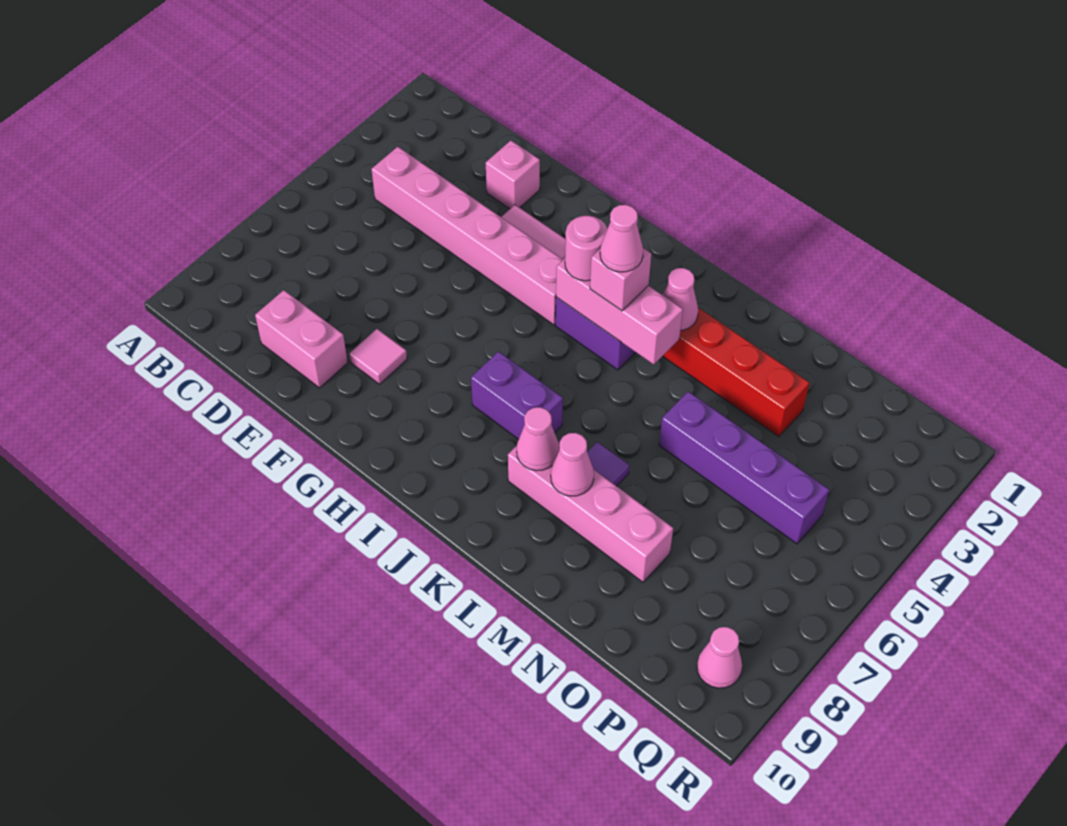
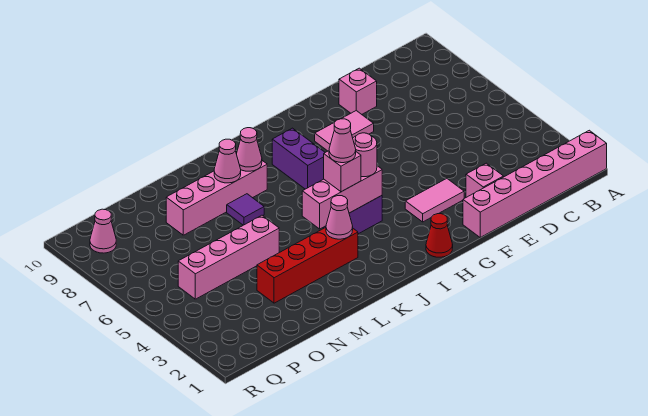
pink 1x6 brick [372,147,563,325] -> pink 1x6 brick moved to [463,130,607,237]
pink 1x2 brick [255,290,348,388] -> pink 1x1 brick [339,68,377,114]
pink 1x1 tile [349,329,407,384] -> pink 1x2 tile [315,111,374,151]
none -> red 1x1 cone [426,214,453,257]
purple 1x2 brick [471,352,563,439] -> purple 1x2 brick turned to [272,128,325,189]
purple 1x4 brick [659,391,829,544] -> pink 1x4 brick [178,215,279,299]

